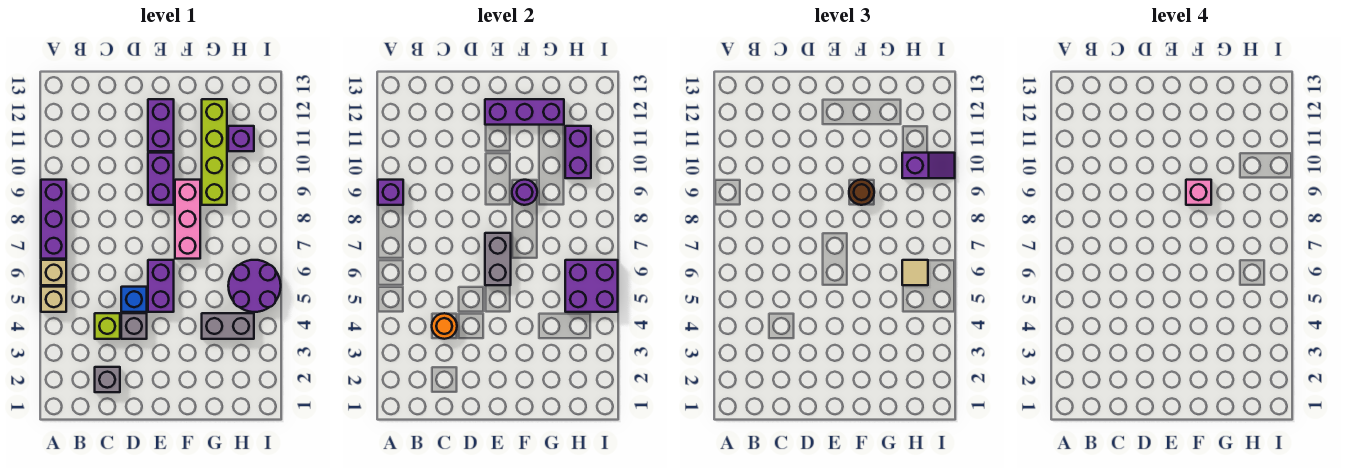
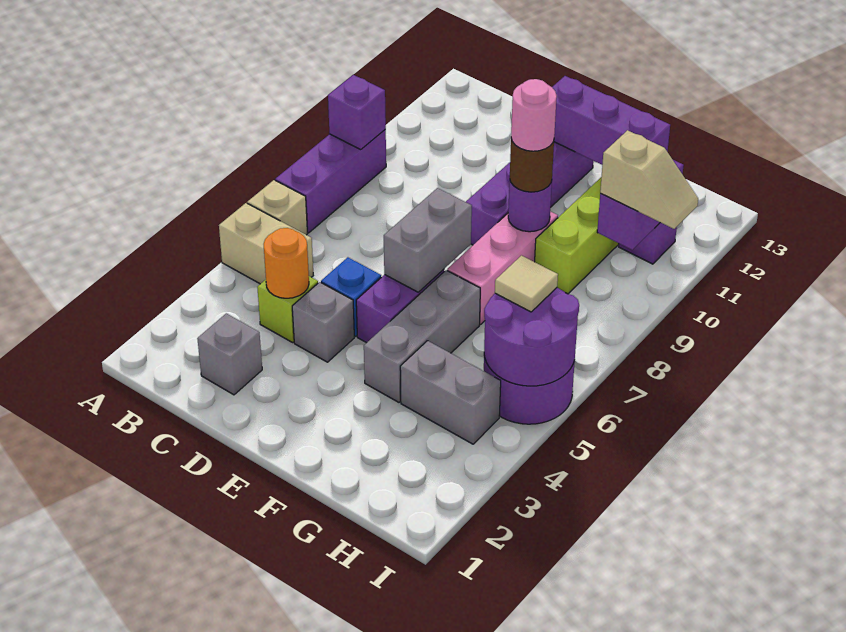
tan 1x1 brick [41,287,66,312] -> tan 1x2 brick [219,203,313,284]
none -> grey 1x3 brick [364,270,480,402]
pink 1x1 brick [1186,180,1211,205] -> pink 1x1 round brick [511,79,557,151]
purple 2x2 brick [565,260,618,312] -> purple 2x2 round brick [484,288,579,386]
purple 1x2 slope [902,153,955,178] -> tan 1x2 slope [600,130,698,229]

